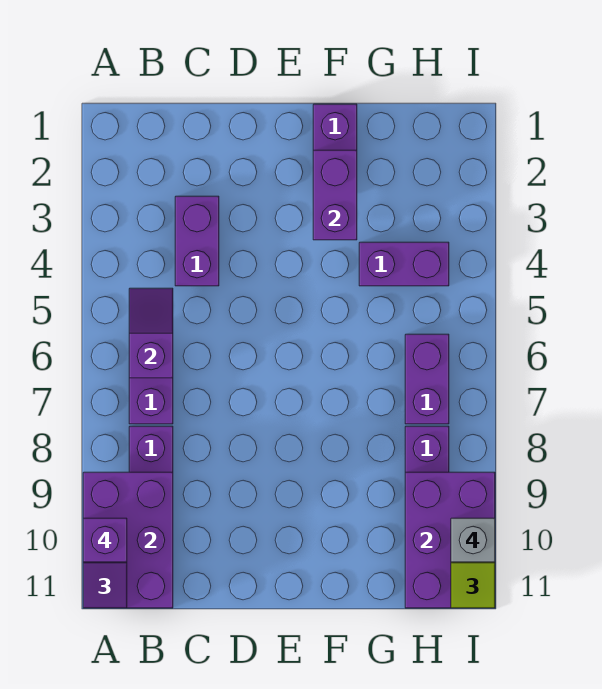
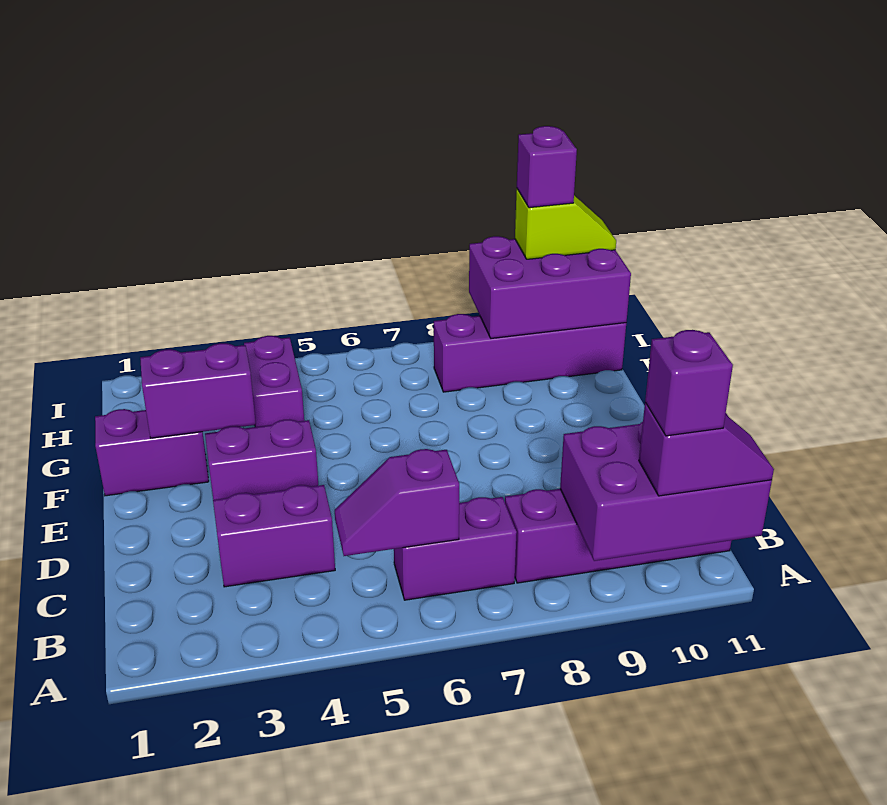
purple 1x2 brick [405,334,449,424] -> purple 1x2 brick moved to [205,419,318,500]
grey 1x1 brick [451,518,495,562] -> purple 1x1 brick [517,126,577,208]

